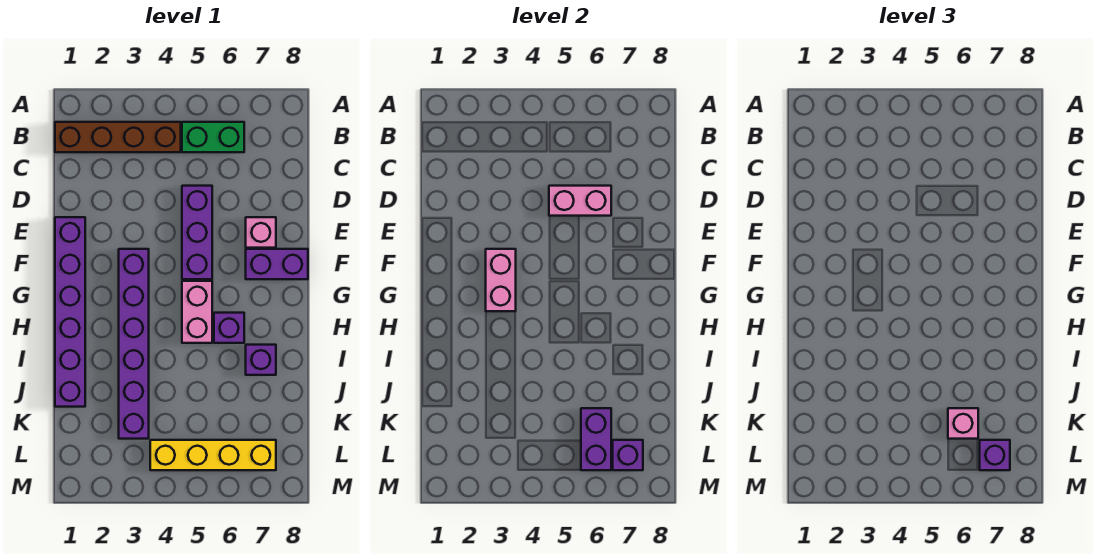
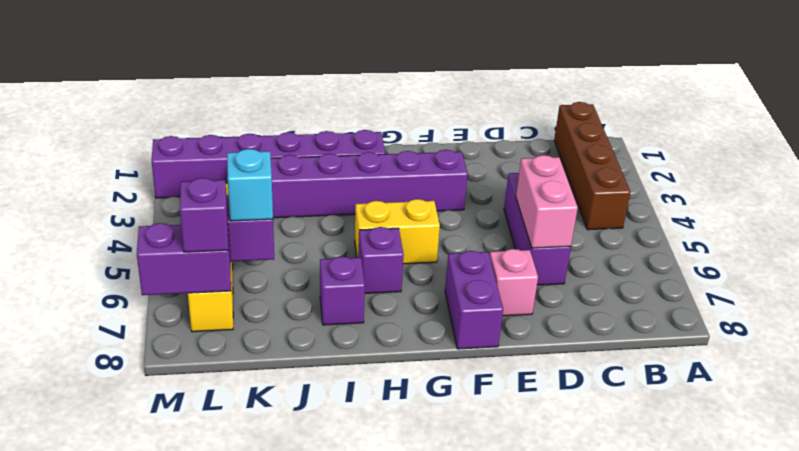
green 1x2 brick [182,122,244,152] -> none
purple 1x3 brick [182,186,212,279] -> purple 1x3 brick turned to [504,173,571,285]
purple 1x6 brick [55,217,85,407] -> purple 1x6 brick moved to [152,130,385,198]
pink 1x2 brick [486,249,516,311] -> none
pink 1x2 brick [182,281,212,343] -> yellow 1x2 brick [355,199,440,264]
pink 1x1 brick [948,408,978,439] -> cyan 1x1 brick [227,149,273,221]
purple 1x1 brick [613,440,643,470] -> purple 1x2 brick [137,223,231,295]

